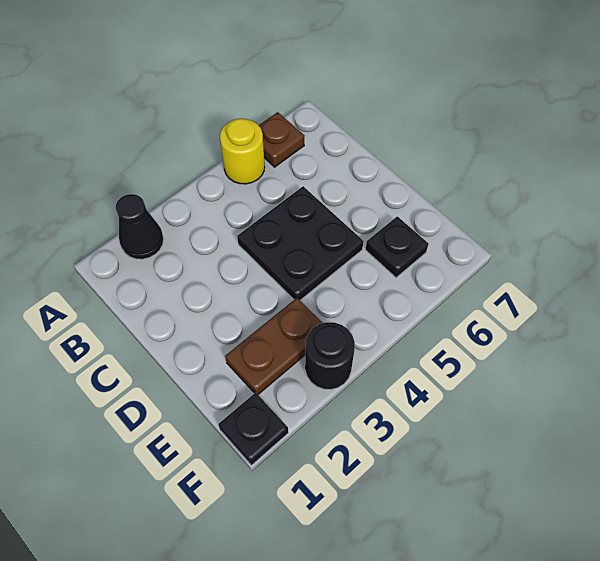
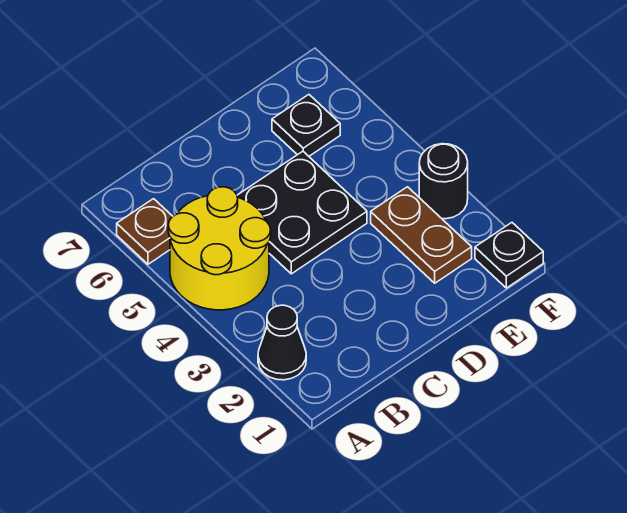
yellow 1x1 round brick [220,119,265,184] -> yellow 2x2 round brick [168,187,271,310]

